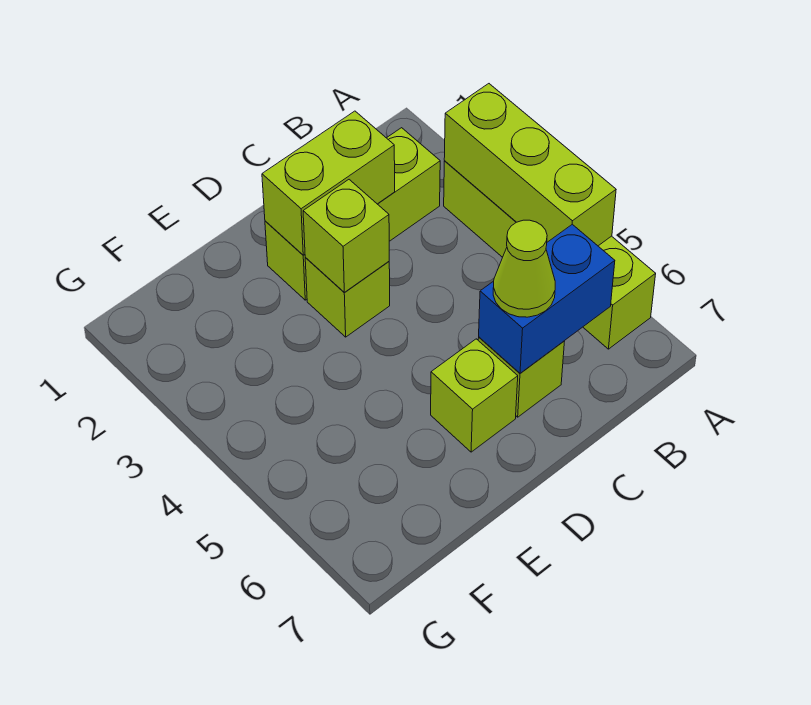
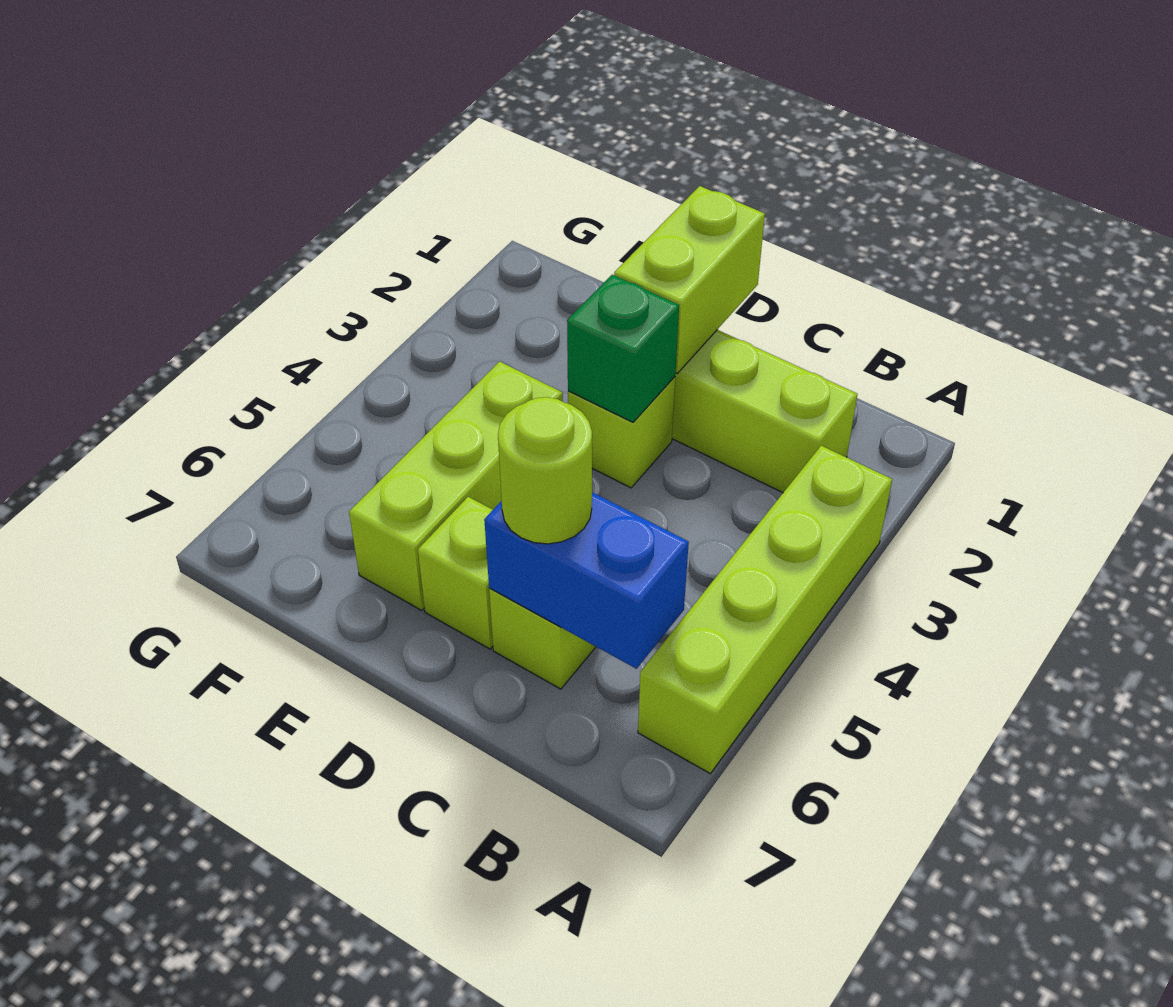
lime 1x3 brick [444,84,616,246] -> lime 1x3 brick moved to [349,362,563,611]
lime 1x2 brick [262,111,395,255] -> lime 1x2 brick turned to [614,186,765,373]
lime 1x1 cone [493,220,555,317] -> lime 1x1 round brick [498,397,592,544]
lime 1x1 brick [303,180,389,293] -> green 1x1 brick [567,275,679,422]

